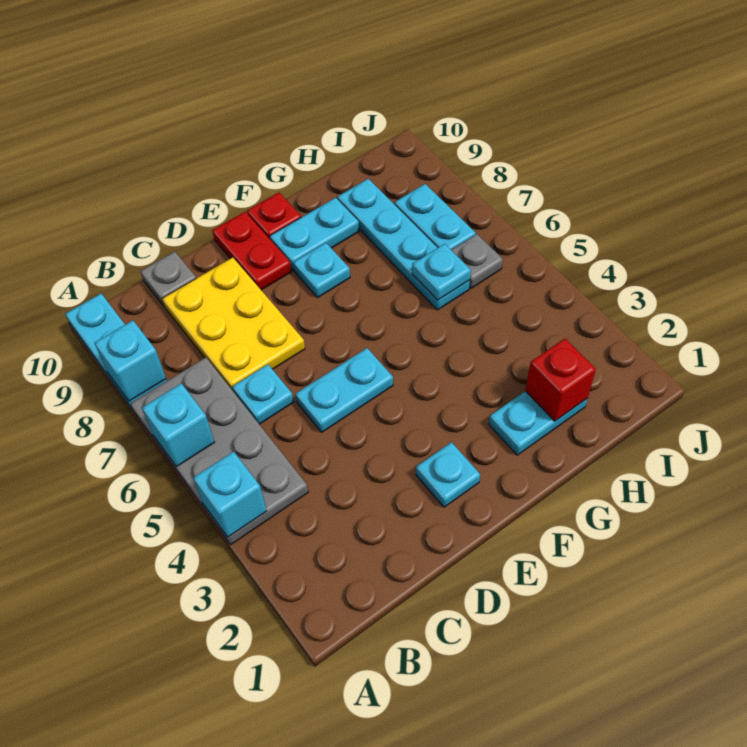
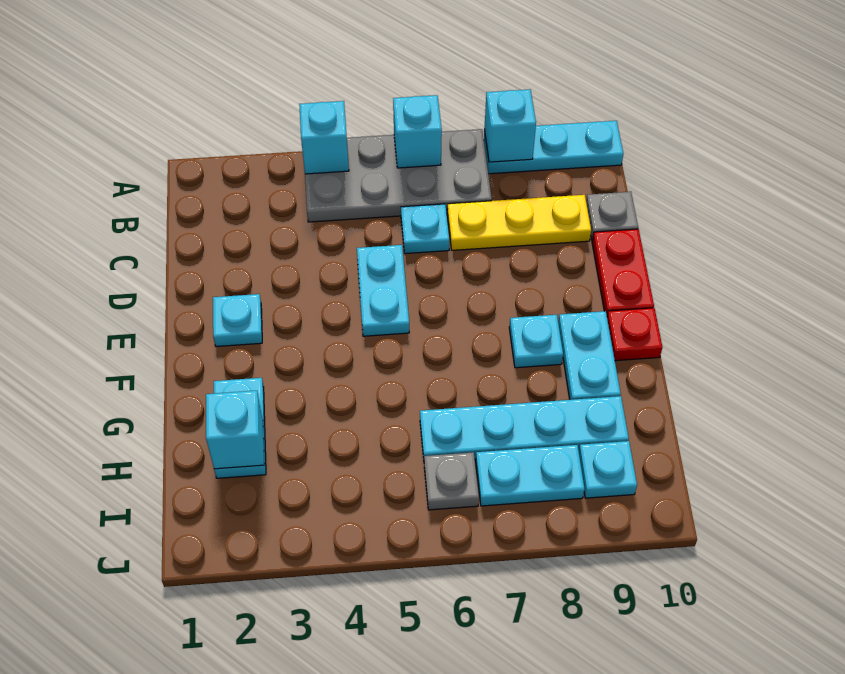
yellow 2x3 plate [162,257,305,391] -> yellow 1x3 plate [447,195,591,250]
red 1x2 plate [212,212,292,290] -> red 1x2 plate turned to [592,229,654,315]
red 1x1 brick [525,339,596,421] -> cyan 1x1 brick [206,391,264,469]
cyan 1x1 plate [412,244,471,300] -> cyan 1x1 plate moved to [579,441,637,498]

